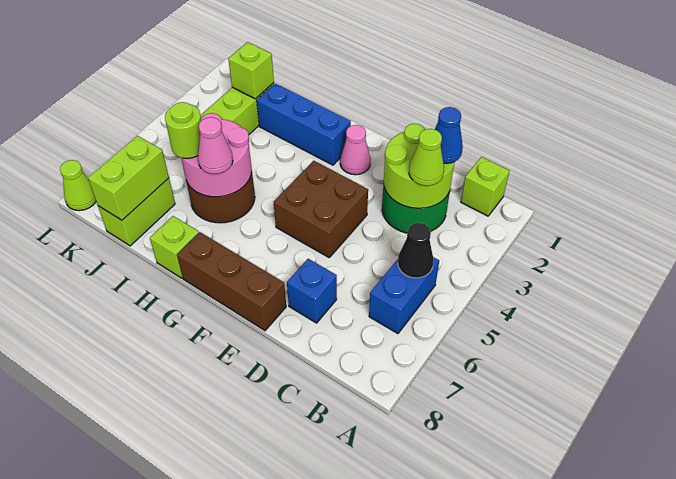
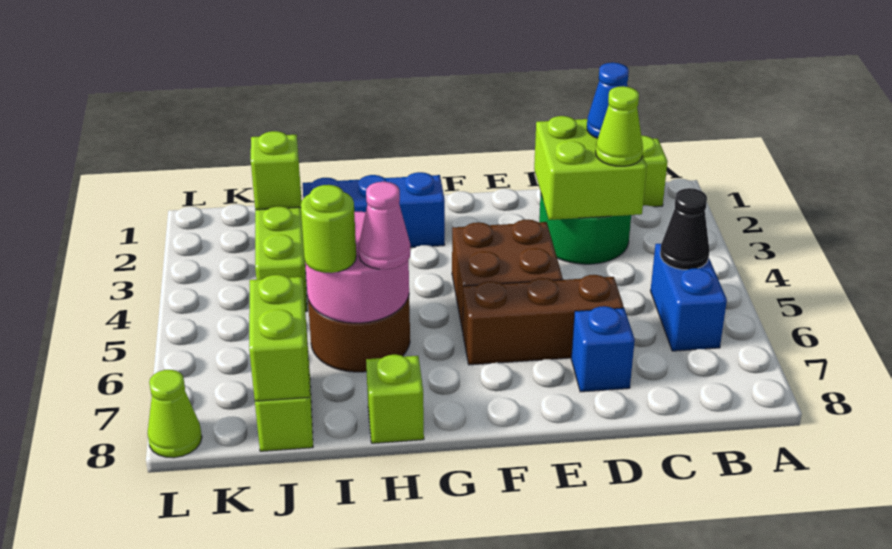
lime 2x2 round brick [384,124,454,208] -> lime 2x2 brick [534,116,647,220]
brown 1x3 brick [177,232,286,331] -> brown 1x3 brick moved to [463,275,624,365]
pink 1x1 cone [340,125,371,175] -> none

